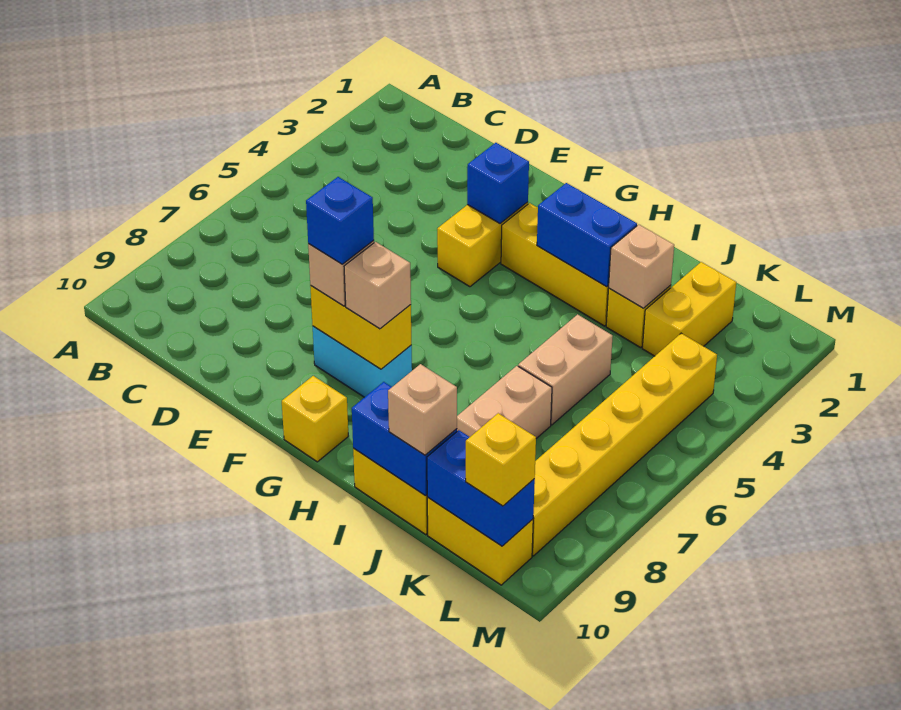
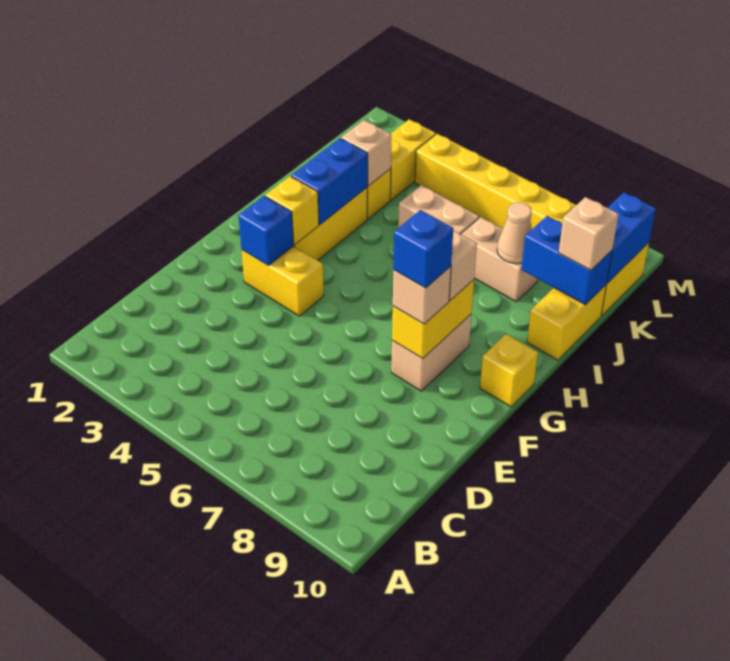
cyan 1x2 brick [313,326,412,397] -> tan 1x2 brick [391,314,472,391]
blue 1x2 brick [352,382,457,496] -> blue 1x2 brick turned to [521,216,612,305]
none -> tan 1x1 cone [497,202,532,264]
yellow 1x2 brick [642,262,736,356] -> yellow 1x2 brick turned to [390,119,436,200]
yellow 1x1 brick [466,413,536,506] -> yellow 1x1 brick moved to [265,176,319,245]

